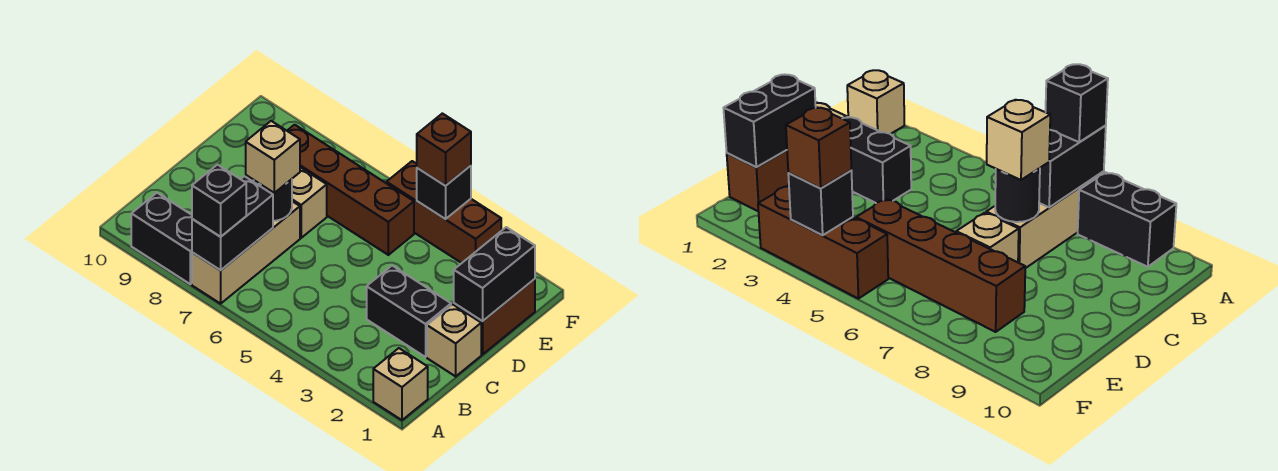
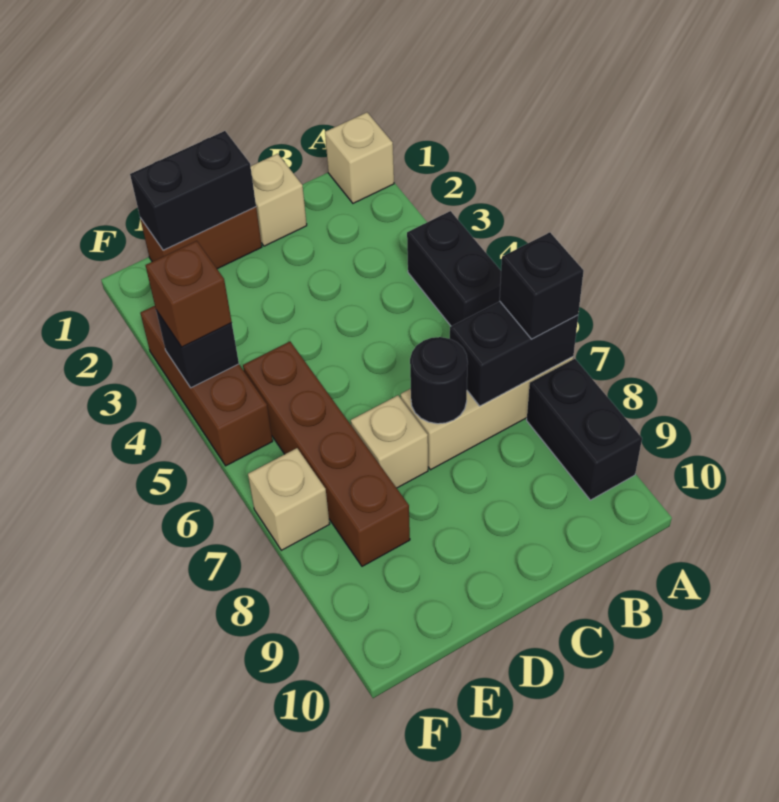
black 1x2 brick [367,266,451,357] -> black 1x2 brick moved to [407,211,501,326]
tan 1x1 brick [246,121,300,193] -> tan 1x1 brick moved to [248,448,330,550]

